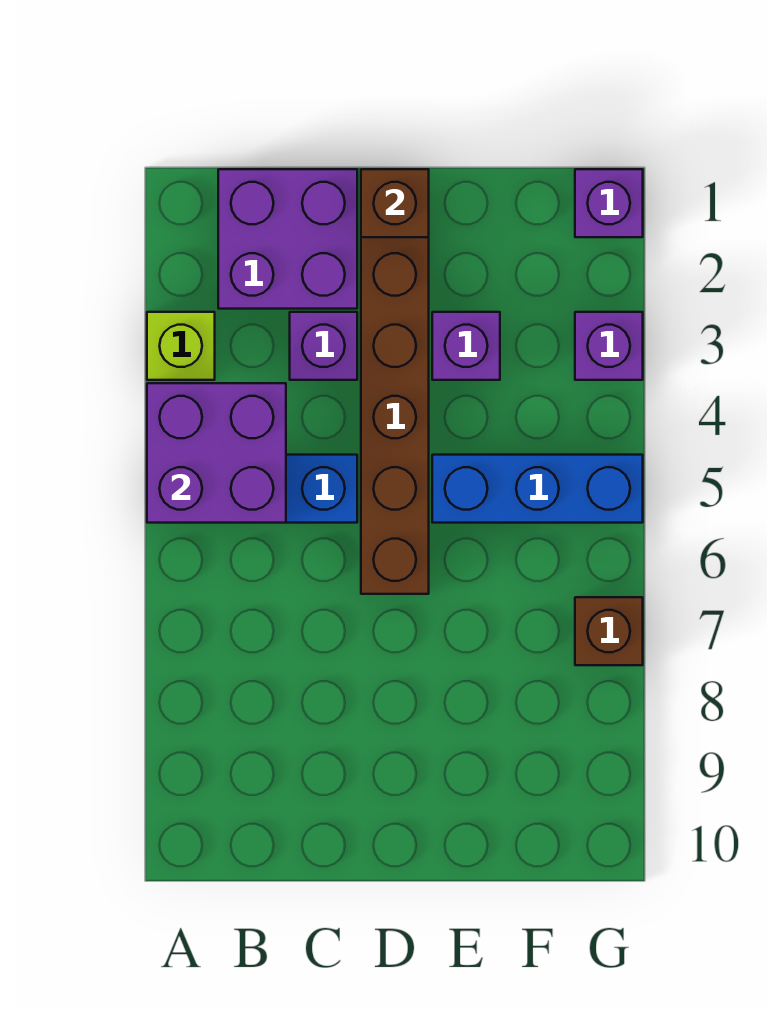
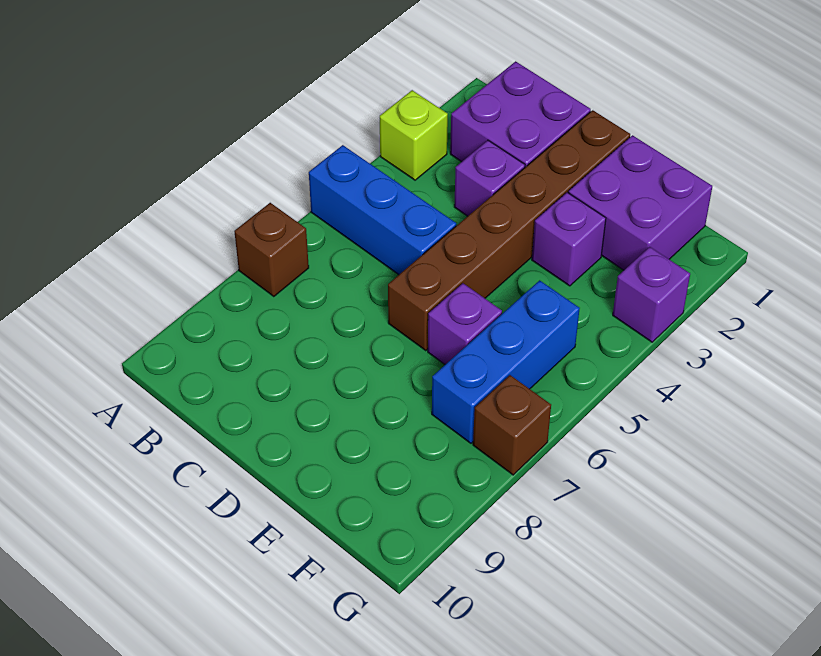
purple 2x2 brick [147,383,286,523] -> purple 2x2 brick moved to [569,135,712,270]
brown 1x1 brick [361,169,429,237] -> brown 1x1 brick moved to [234,203,309,297]
blue 1x3 brick [432,455,643,523] -> blue 1x3 brick turned to [432,280,580,443]
purple 1x1 brick [575,169,643,237] -> purple 1x1 brick moved to [428,283,502,364]

